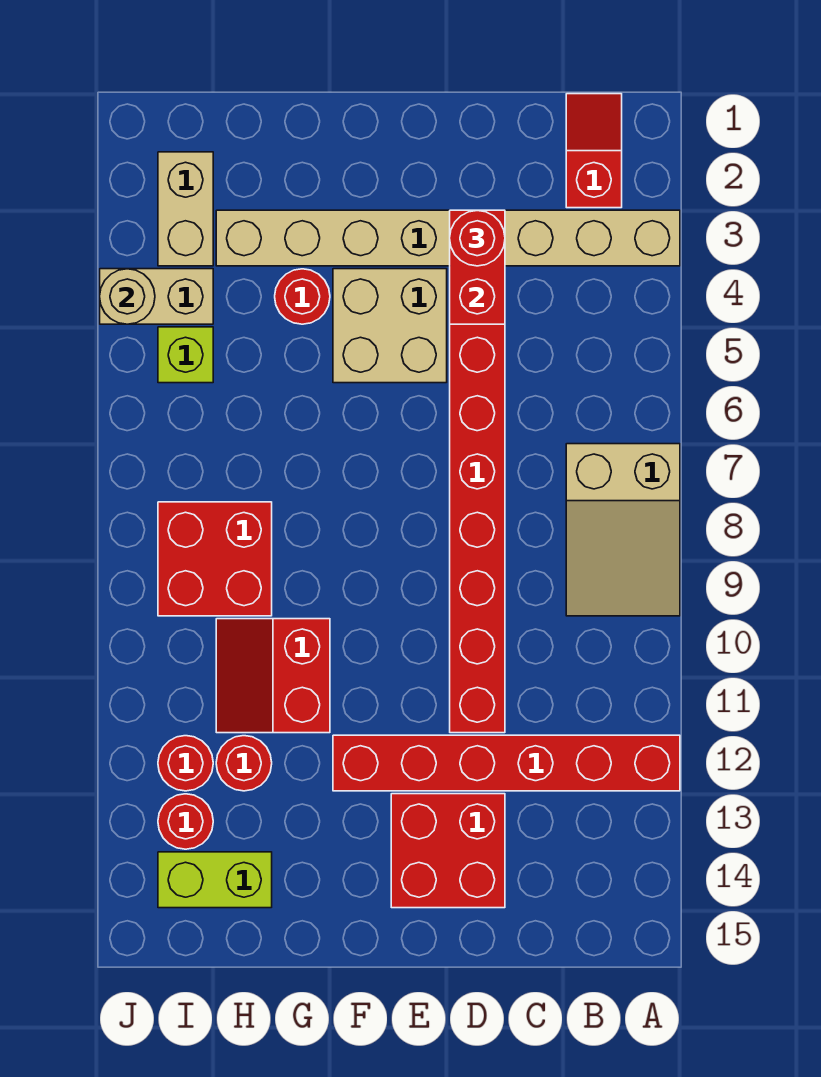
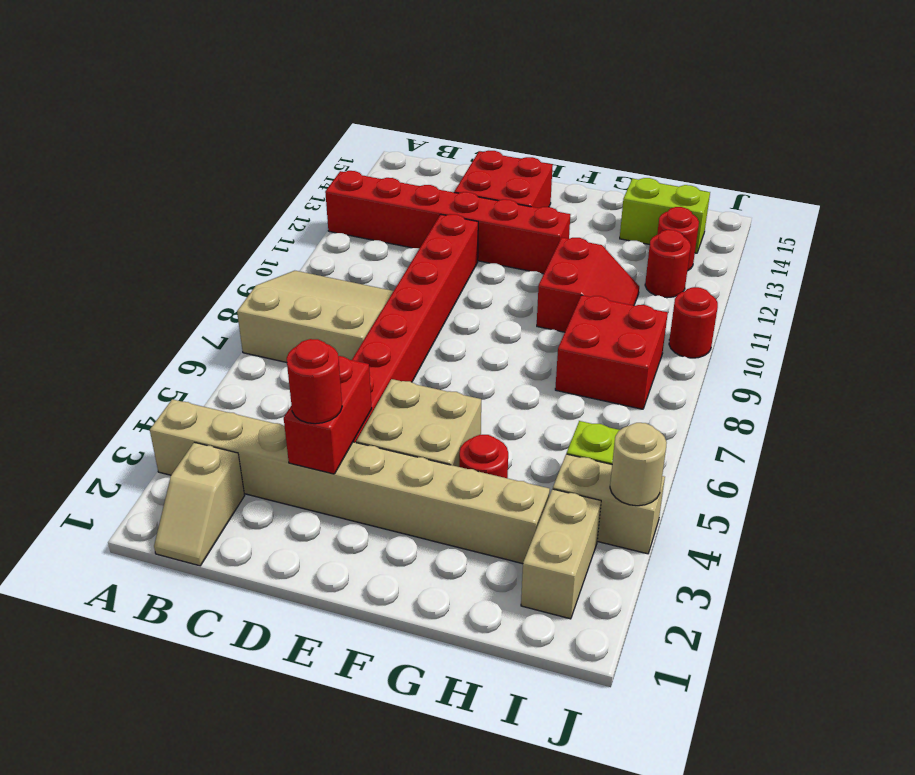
tan 2x3 slope [566,444,680,616] -> tan 3x3 slope [237,271,393,363]
red 1x2 slope [566,94,622,208] -> tan 1x2 slope [154,442,245,566]
red 1x1 round brick [216,736,272,791] -> red 1x1 round brick moved to [669,287,718,358]

